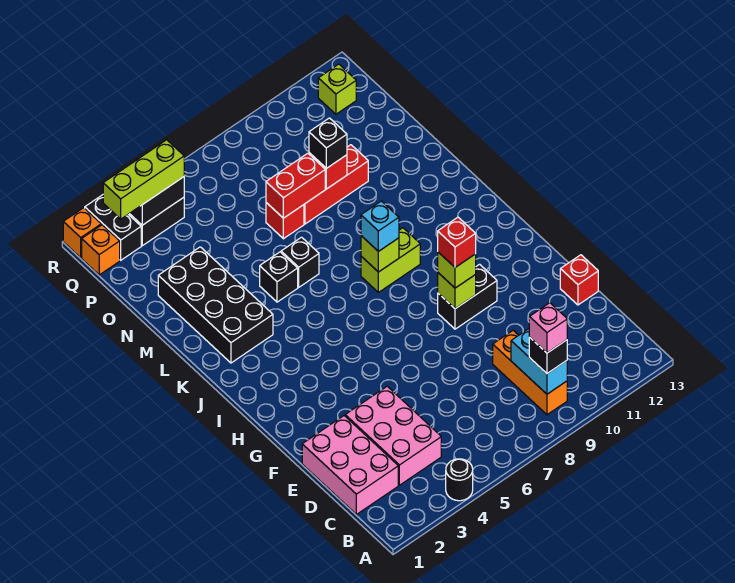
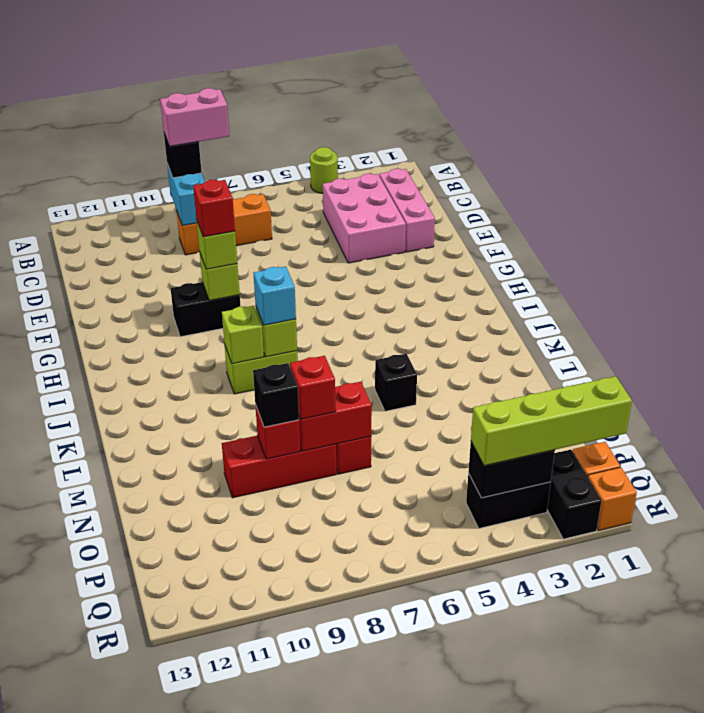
black 1x1 round brick [446,459,473,501] -> lime 1x1 round brick [310,147,338,193]
orange 1x3 brick [493,330,567,415] -> orange 1x3 brick turned to [176,194,272,255]
pink 1x1 brick [529,303,567,353] -> pink 1x2 brick [160,88,229,146]
pink 2x3 brick [302,416,398,514] -> pink 1x3 brick [379,169,435,252]
red 1x1 brick [560,255,598,305] -> red 1x1 brick moved to [290,356,336,419]
black 2x4 brick [158,247,273,363] -> none
black 1x1 brick [281,237,319,287] -> none
lime 1x3 brick [103,140,184,219] -> lime 1x4 brick [471,376,632,466]
lime 1x1 brick [318,64,356,114] -> lime 1x1 brick moved to [222,306,264,364]

